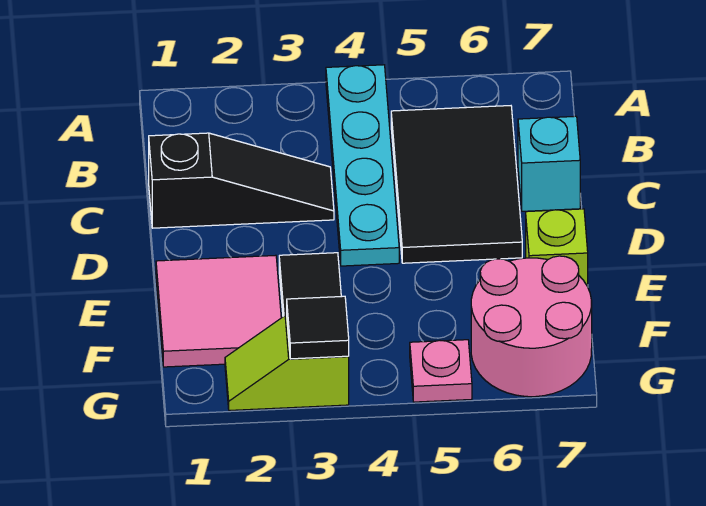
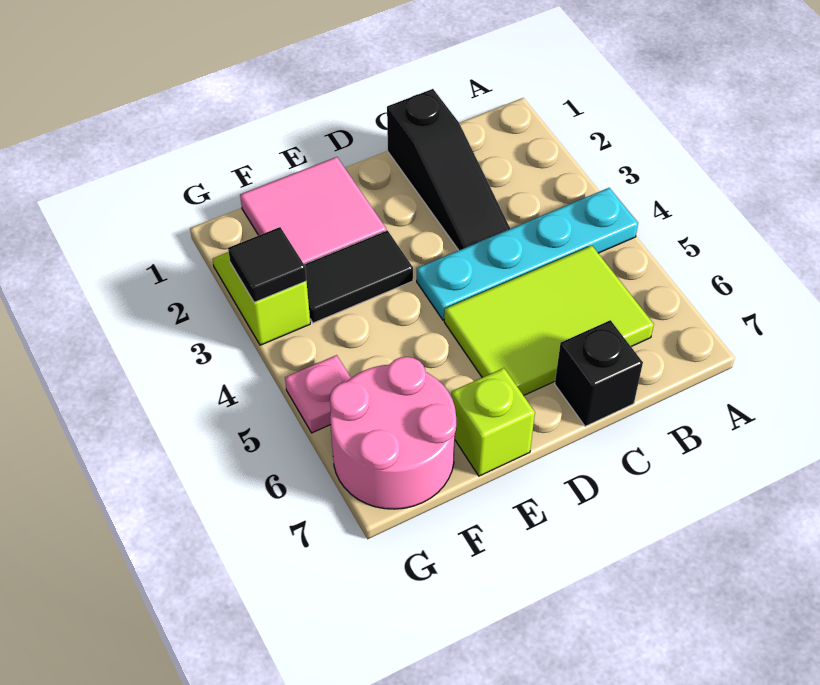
black 2x3 tile [391,106,522,263] -> lime 2x3 tile [444,246,654,396]
cyan 1x1 brick [518,116,580,211] -> black 1x1 brick [555,320,643,426]

